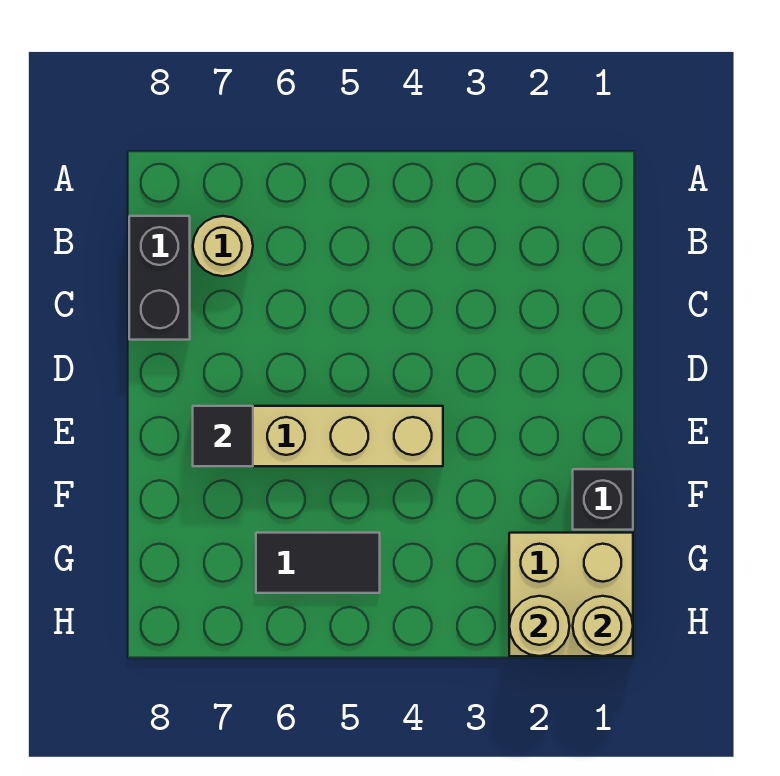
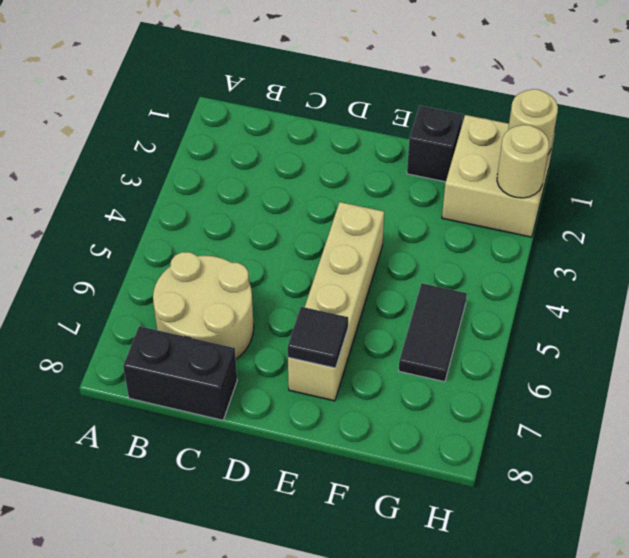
tan 1x1 round brick [193,216,253,276] -> tan 2x2 round brick [153,252,254,359]

